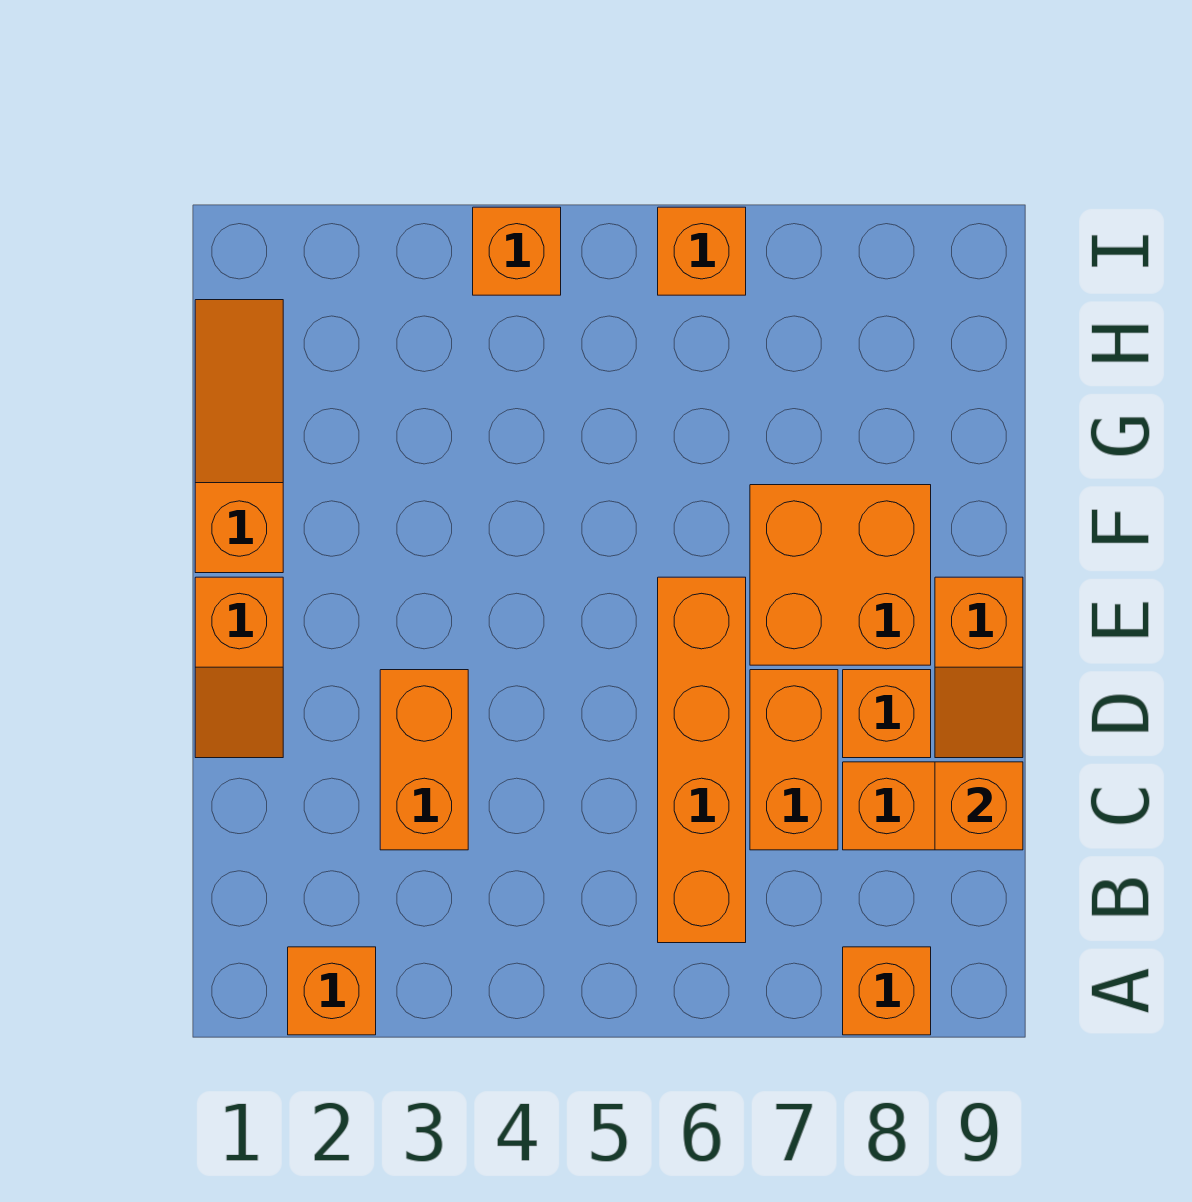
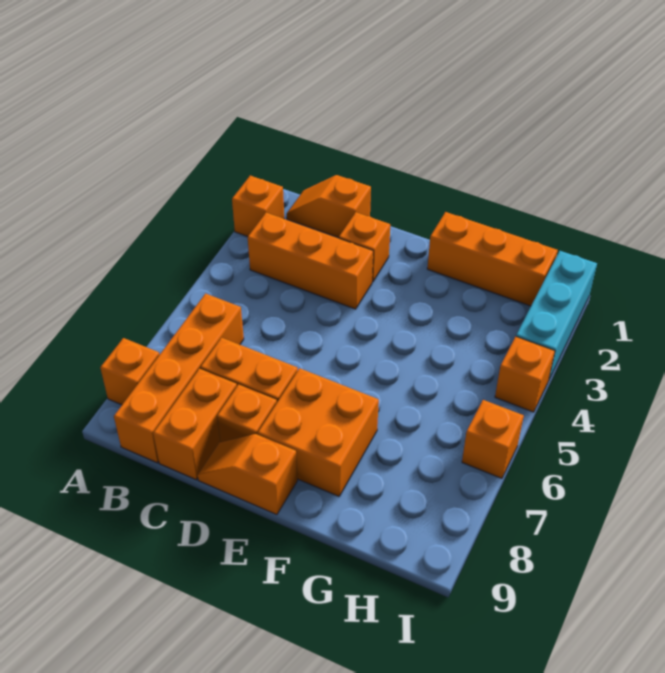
orange 1x4 brick [658,577,746,943] -> orange 1x4 brick turned to [114,294,244,463]
orange 1x2 brick [380,670,468,850] -> orange 1x3 brick [248,213,373,309]
orange 1x1 brick [935,762,1023,850] -> orange 1x1 brick moved to [339,212,390,282]
orange 1x2 slope [195,577,283,758] -> orange 1x2 slope moved to [287,175,371,238]
orange 1x3 slope [195,300,283,573] -> orange 1x3 brick [427,212,558,306]
none -> cyan 1x3 brick [516,251,597,381]

